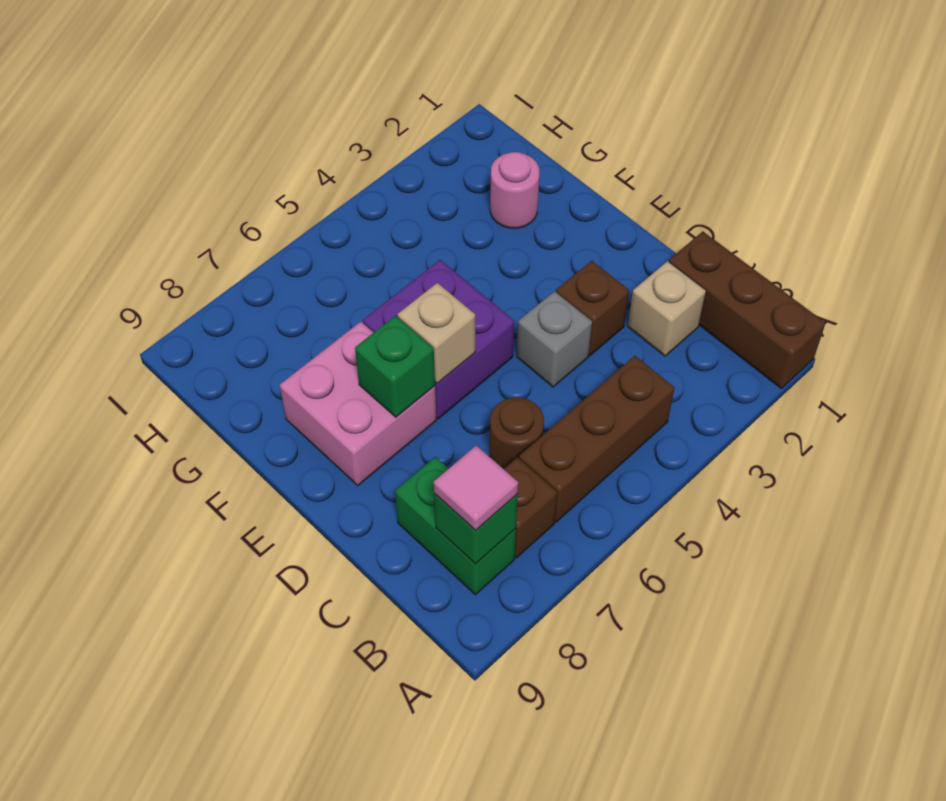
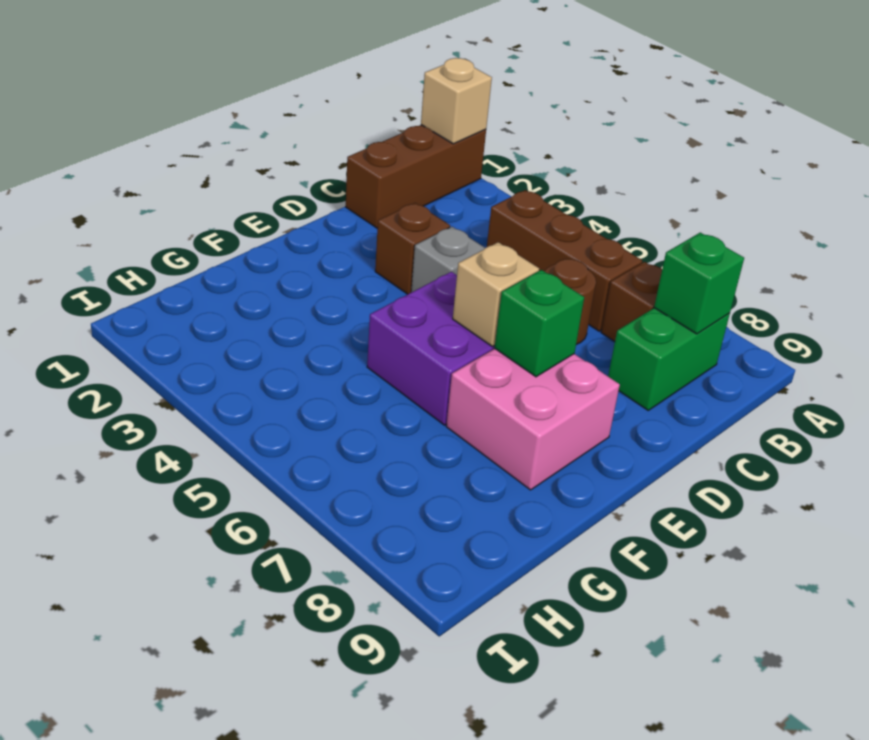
pink 1x1 tile [434,445,518,531] -> none
tan 1x1 brick [628,261,706,356] -> tan 1x1 brick moved to [421,58,492,144]
pink 1x1 round brick [490,152,539,228] -> none

